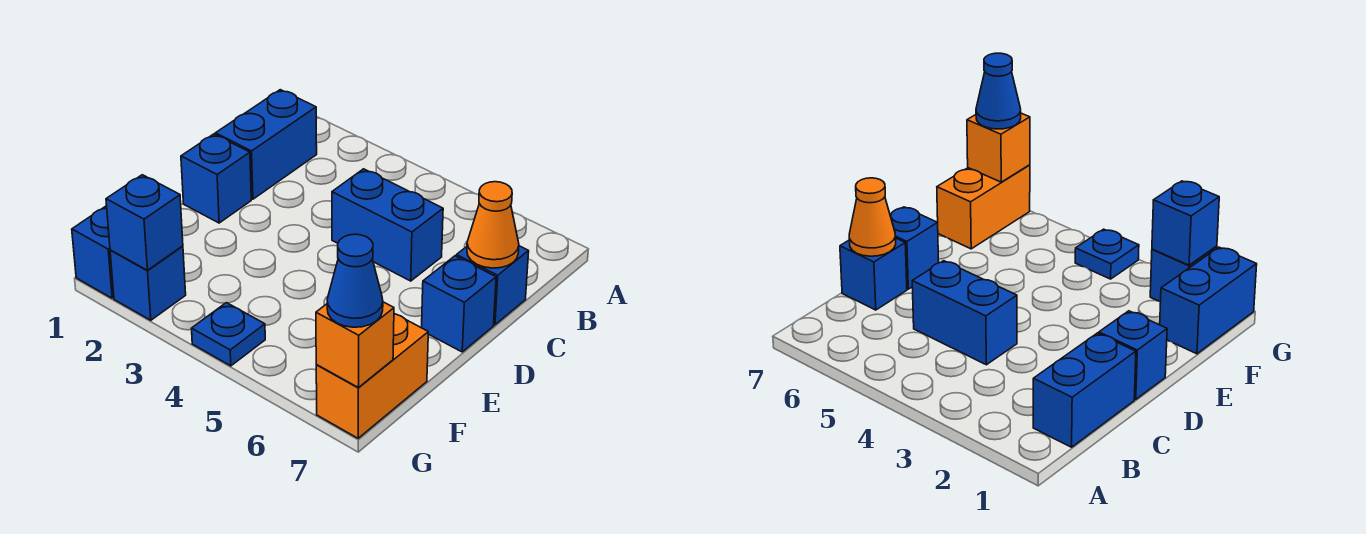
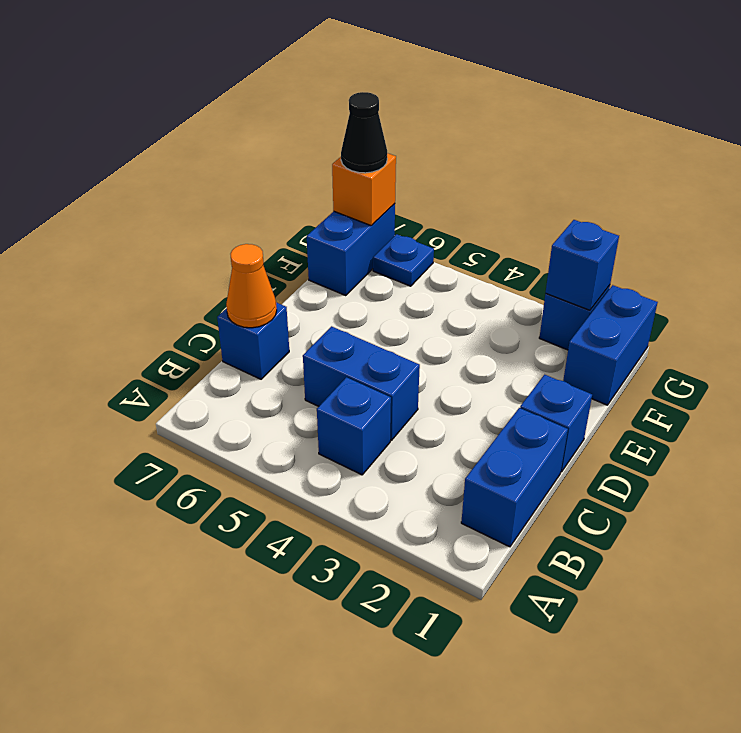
blue 1x1 brick [422,256,496,352] -> blue 1x1 brick moved to [317,377,391,475]
orange 1x2 brick [316,314,428,438] -> blue 1x2 brick [307,204,395,295]
blue 1x1 plate [192,303,265,366] -> blue 1x1 plate moved to [373,234,434,286]
blue 1x1 cone [327,234,383,327] -> black 1x1 cone [341,92,387,173]

